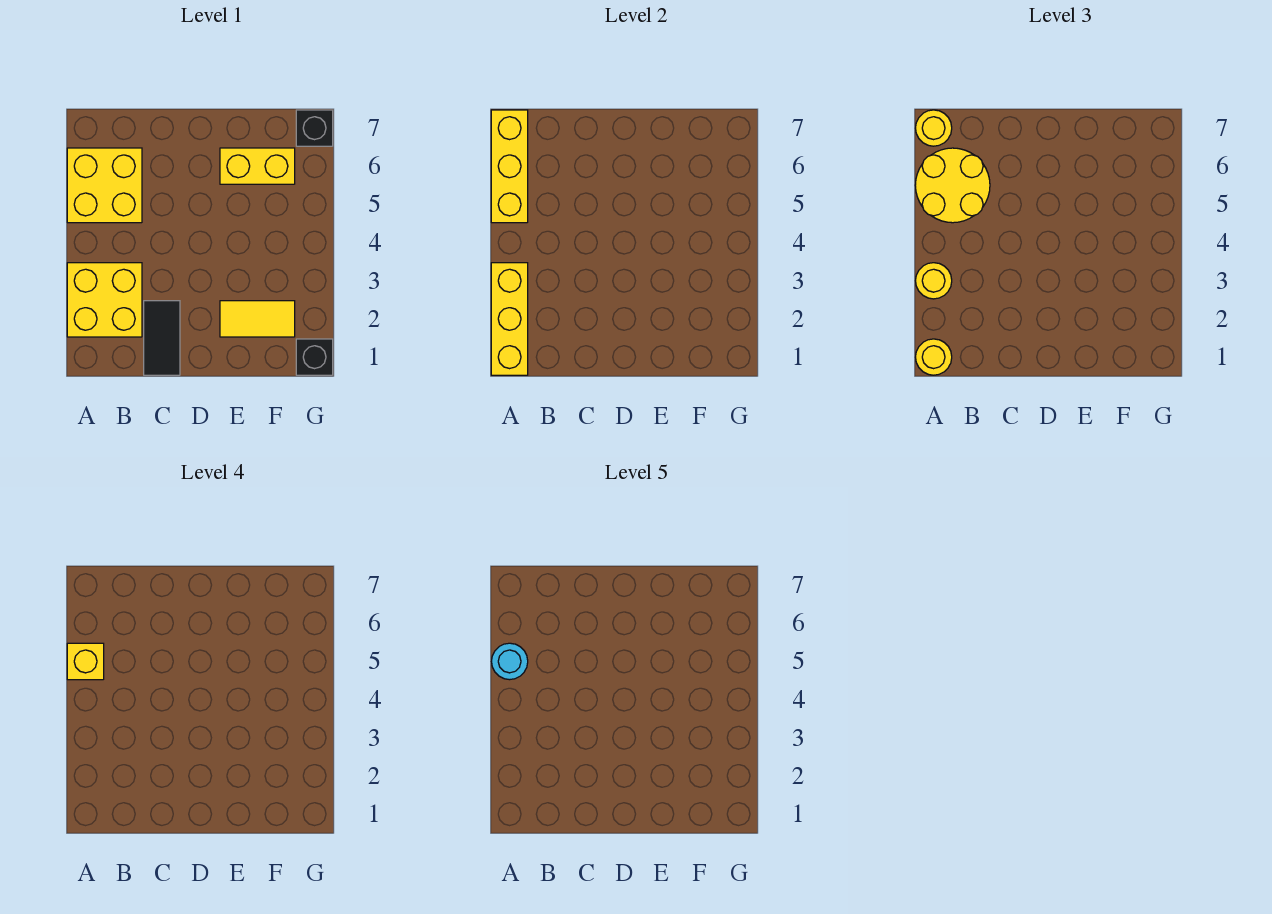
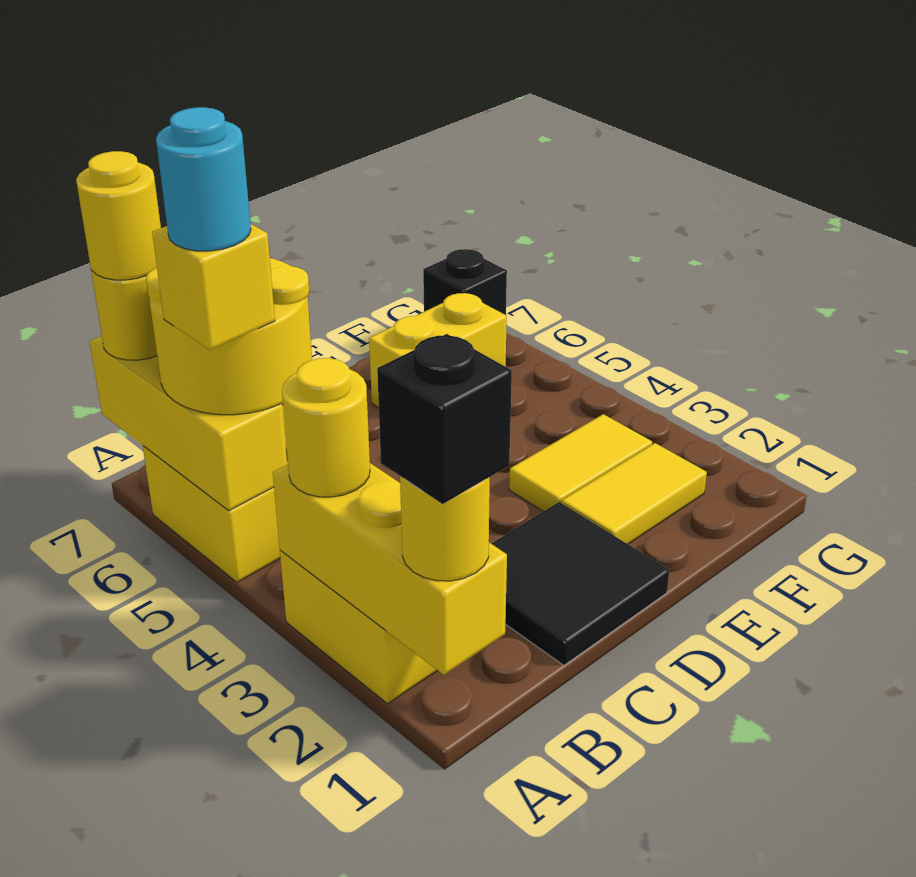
none -> yellow 1x1 round brick [76,151,161,280]
black 1x2 tile [144,301,180,375] -> black 2x2 tile [491,502,669,665]
none -> yellow 1x2 tile [509,414,652,511]
black 1x1 brick [296,339,333,375] -> black 1x1 brick moved to [377,334,512,504]

